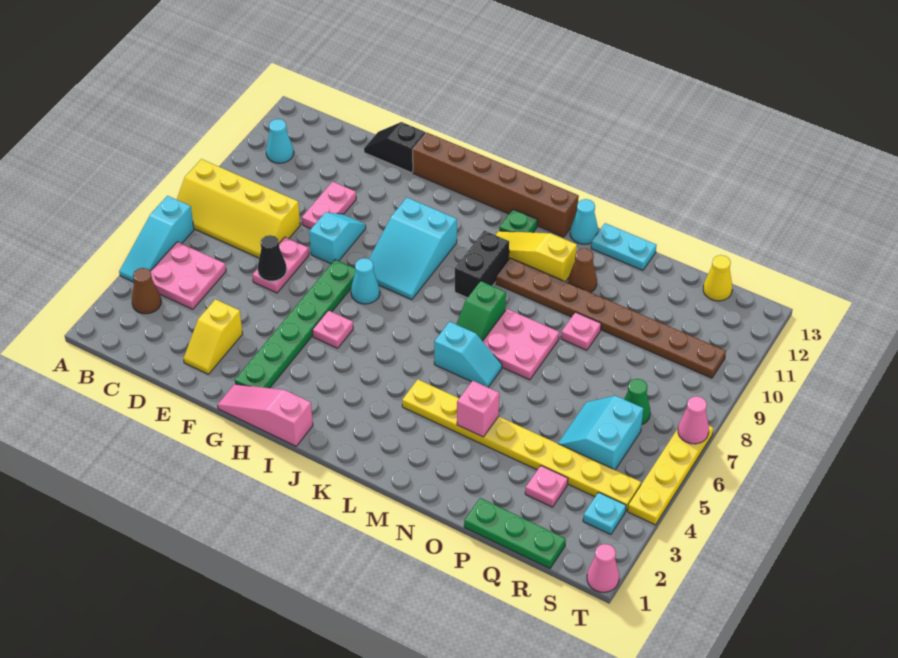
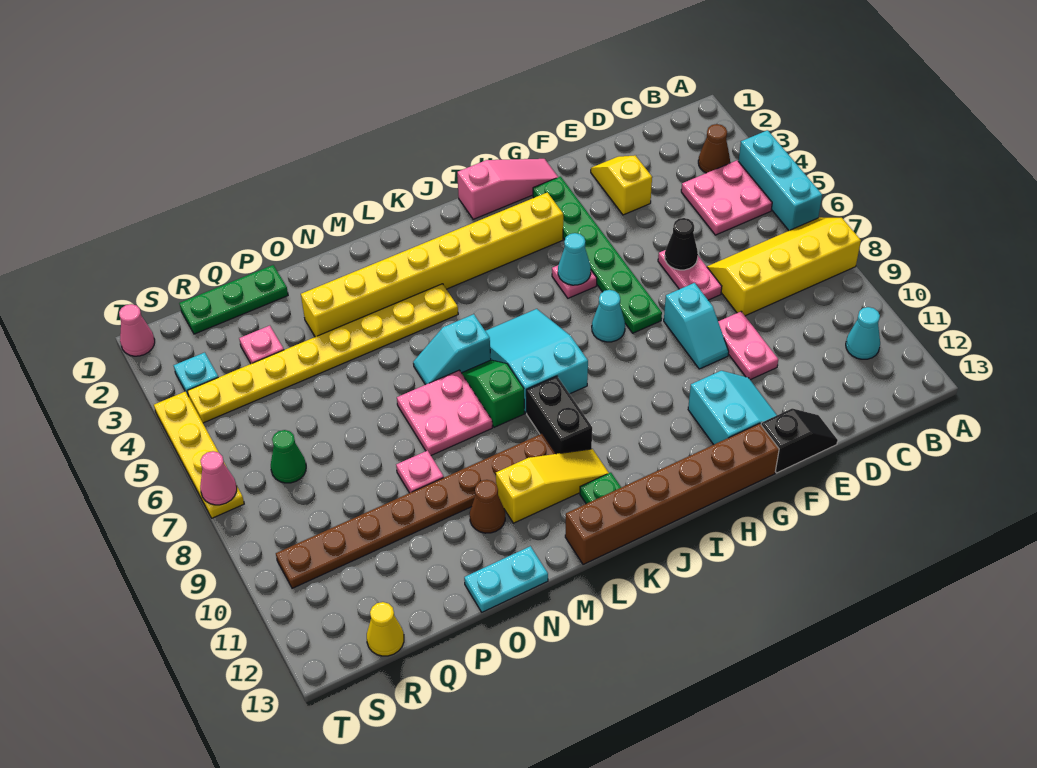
cyan 1x3 slope [119,196,194,282] -> cyan 1x3 brick [738,130,822,230]
none -> yellow 1x8 brick [301,192,563,337]
cyan 2x3 slope [369,197,457,300] -> cyan 2x3 slope moved to [486,309,588,413]
cyan 1x1 cone [570,199,598,244] -> cyan 1x1 cone moved to [558,233,591,285]
pink 1x1 brick [457,381,499,437] -> none
cyan 2x2 slope [558,396,643,470] -> cyan 2x2 slope moved to [688,371,777,445]

